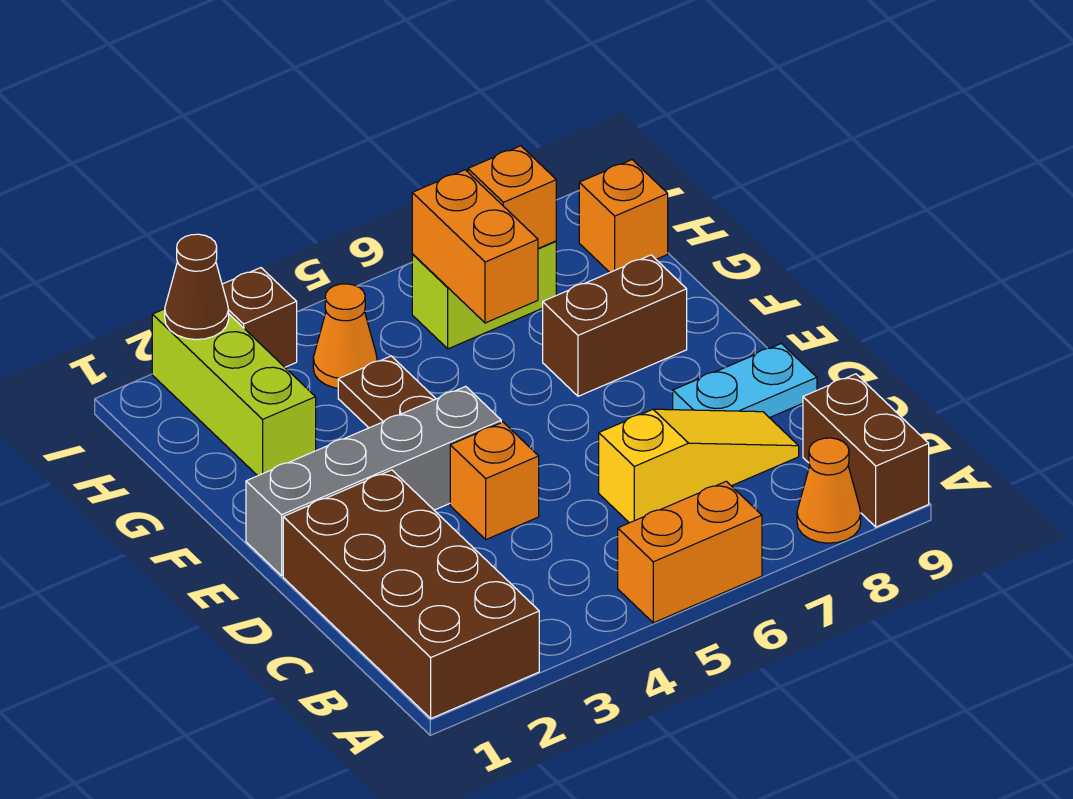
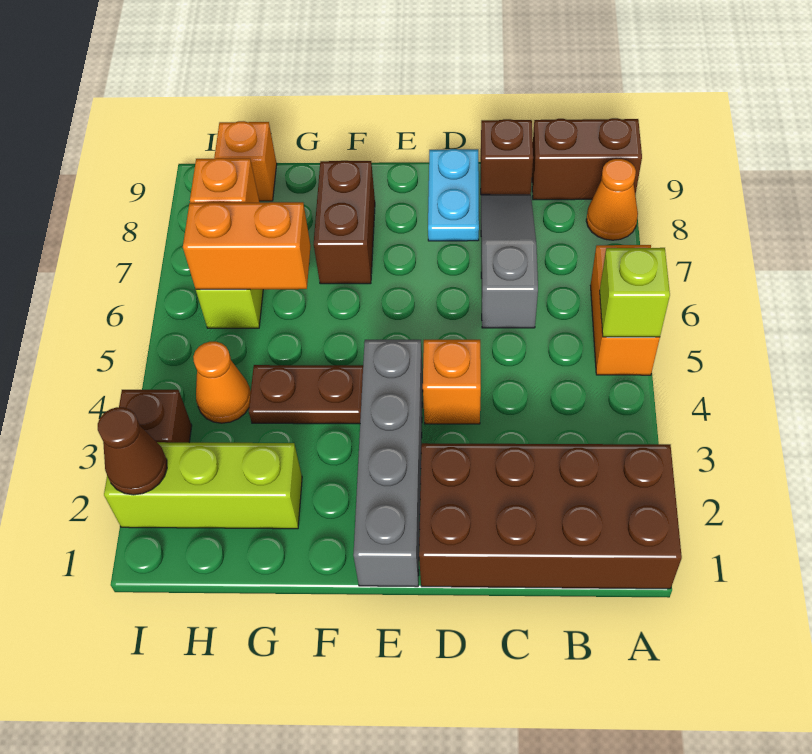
none -> lime 1x1 brick [600,248,670,337]
yellow 1x3 slope [599,409,799,523] -> grey 1x3 slope [481,194,538,328]
none -> brown 1x1 brick [481,119,533,194]

